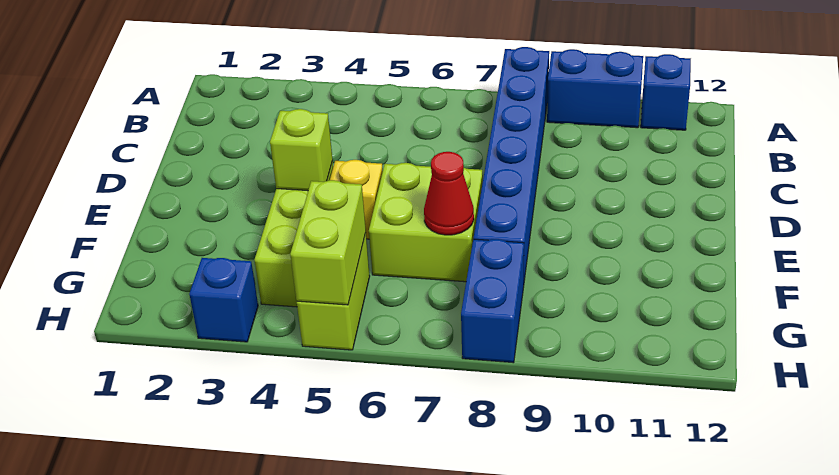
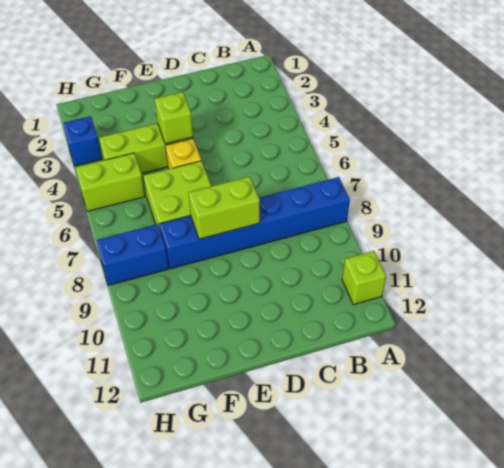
blue 1x2 brick [547,49,643,128] -> none
blue 1x1 brick [641,54,691,130] -> lime 1x1 brick [342,251,386,305]
red 1x1 cone [424,152,474,235] -> none
lime 1x2 brick [290,180,366,305] -> lime 1x2 brick moved to [189,177,260,239]

